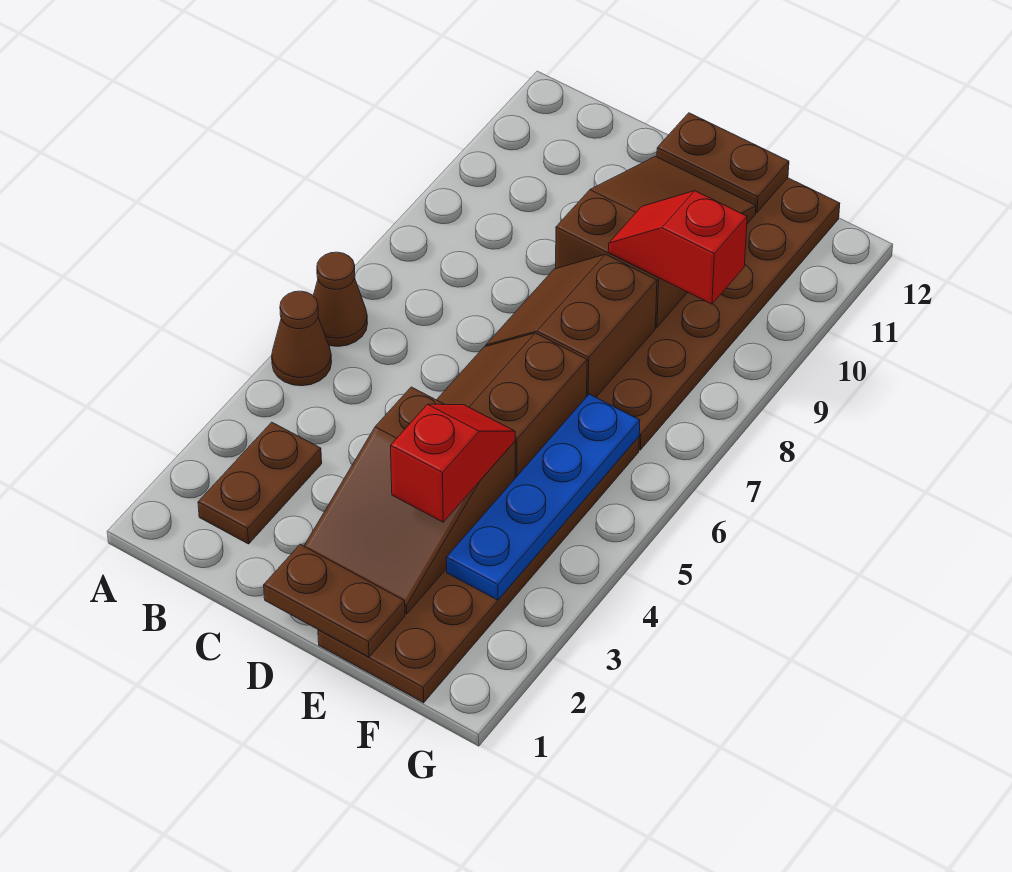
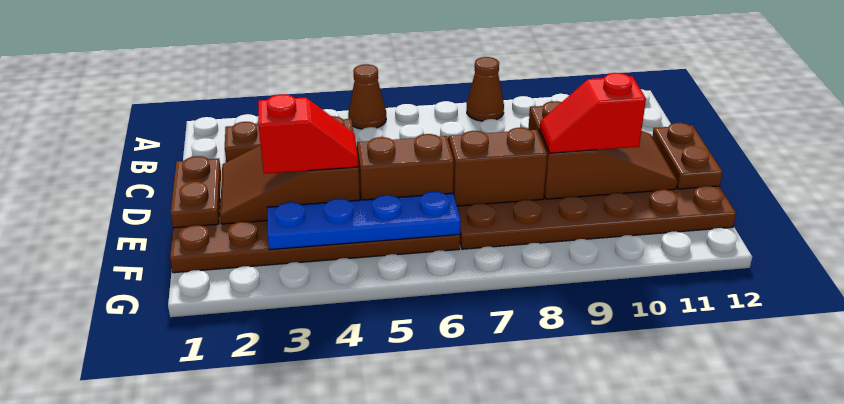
brown 1x1 cone [313,252,368,347] -> brown 1x1 cone moved to [467,57,504,121]
red 1x2 slope [608,191,747,304] -> red 1x2 slope turned to [540,73,646,153]

